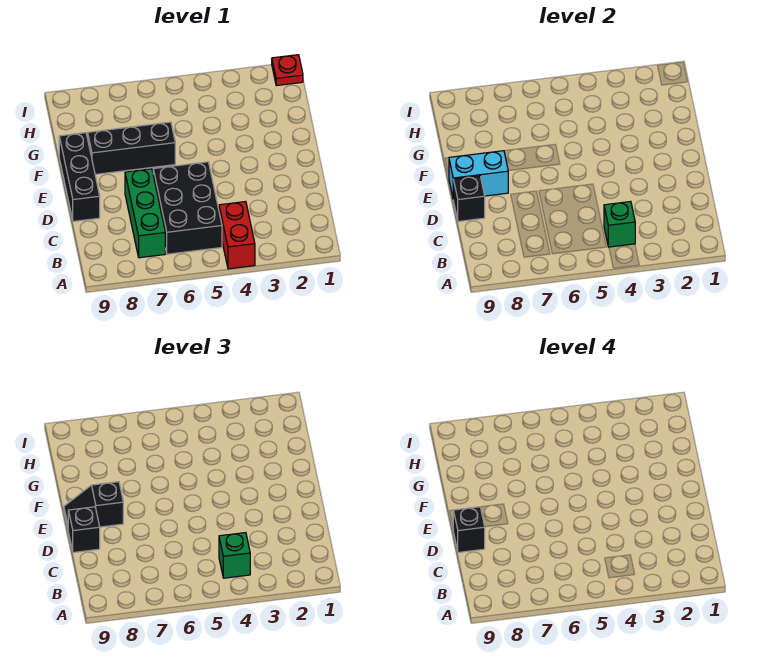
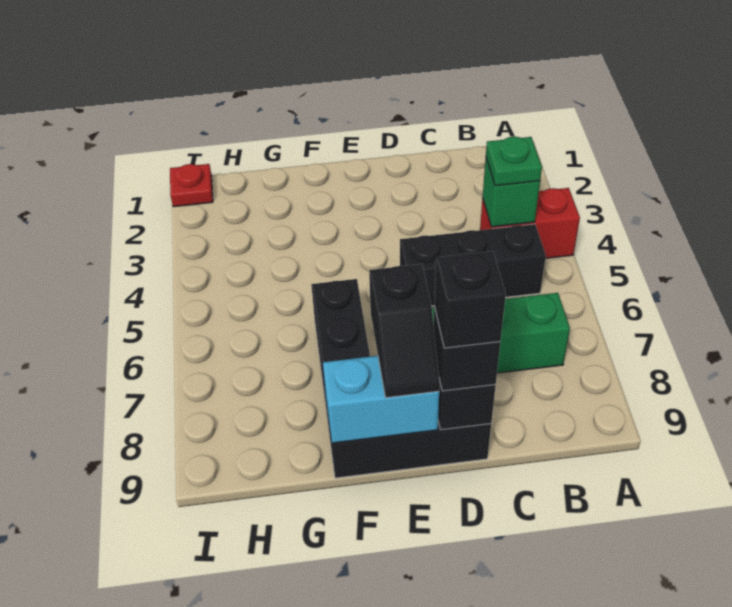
green 1x1 brick [219,533,250,578] -> green 1x1 plate [486,137,542,186]
black 2x3 brick [153,162,222,254] -> black 1x3 brick [400,224,546,306]
cyan 1x2 brick [449,151,509,196] -> cyan 1x2 brick turned to [323,356,439,443]

